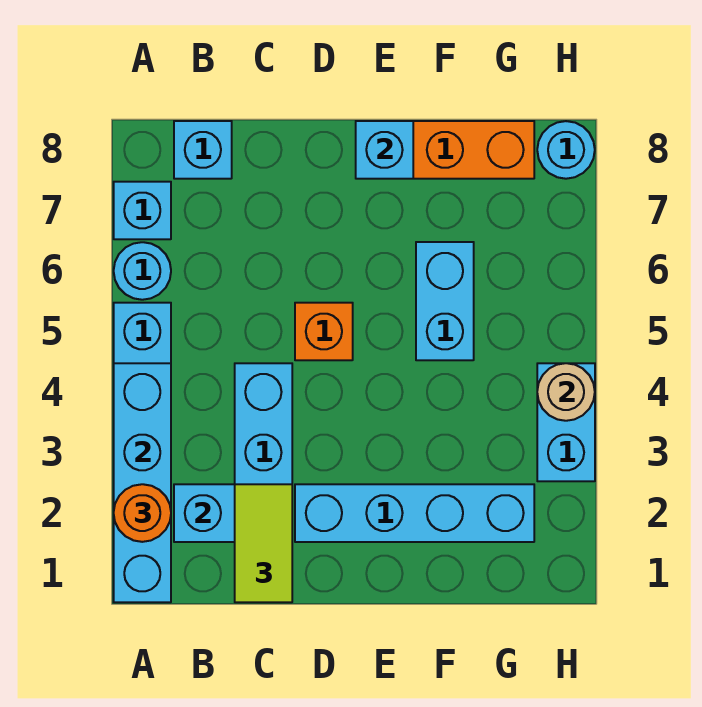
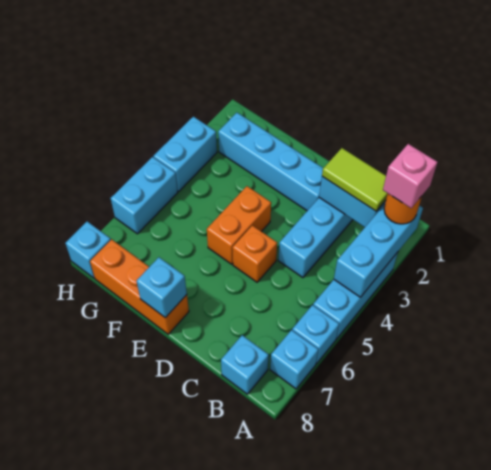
cyan 1x4 brick [114,363,171,602] -> cyan 1x3 brick [334,204,423,297]
none -> pink 1x1 brick [383,144,437,208]
cyan 1x1 round brick [114,242,171,300] -> cyan 1x1 brick [292,305,339,364]
lime 1x2 tile [235,484,292,602] -> lime 1x2 tile turned to [322,148,388,211]
none -> orange 1x2 brick [207,186,271,264]
cyan 1x2 brick [416,242,474,360] -> cyan 1x2 brick moved to [111,157,178,234]
tan 1x1 round brick [537,363,595,421] -> none
cyan 1x1 round brick [537,121,595,179] -> cyan 1x1 brick [65,222,111,278]

